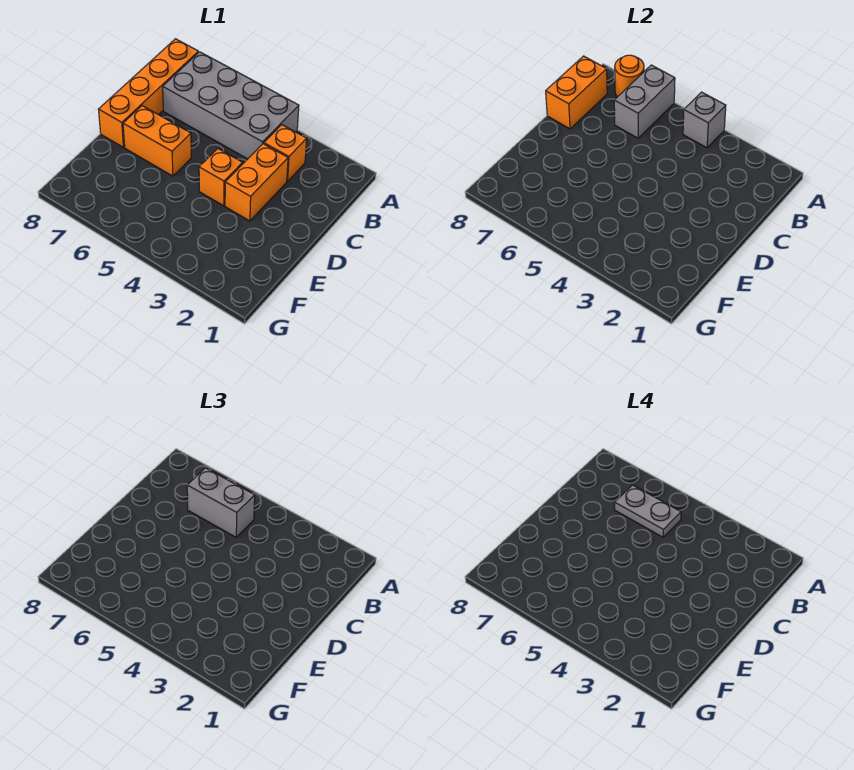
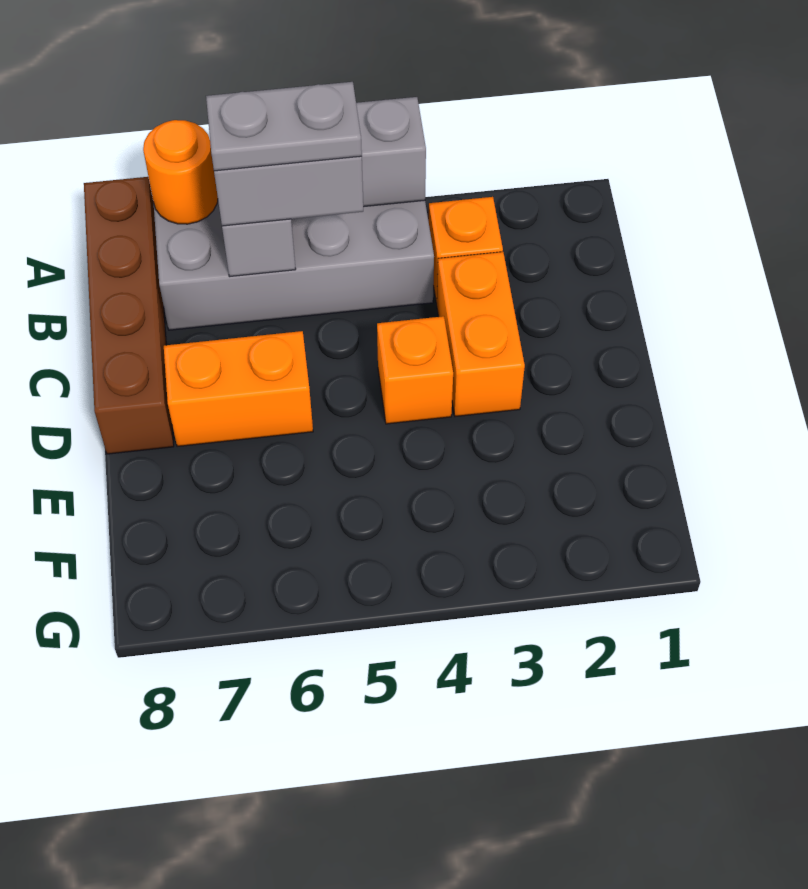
orange 1x4 brick [99,39,199,147] -> brown 1x4 brick [84,177,174,454]
orange 1x2 brick [546,56,607,129] -> none

